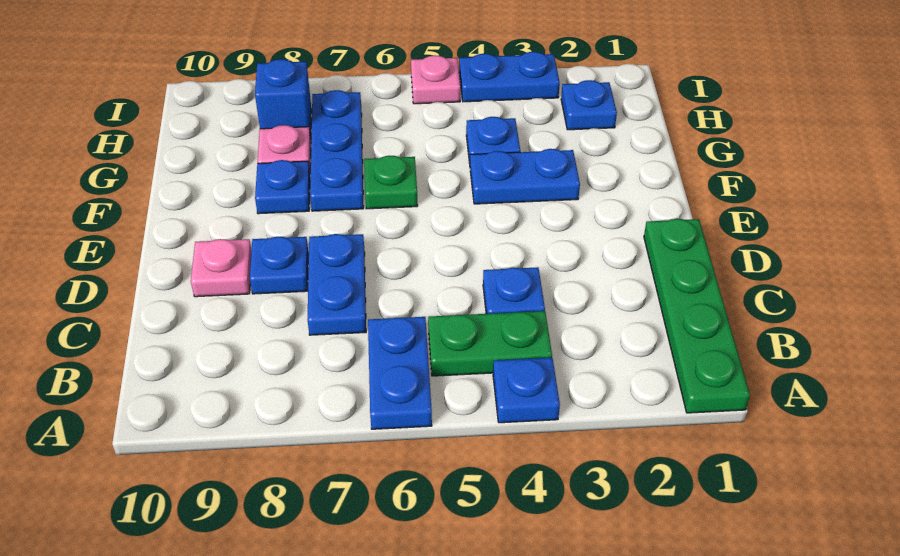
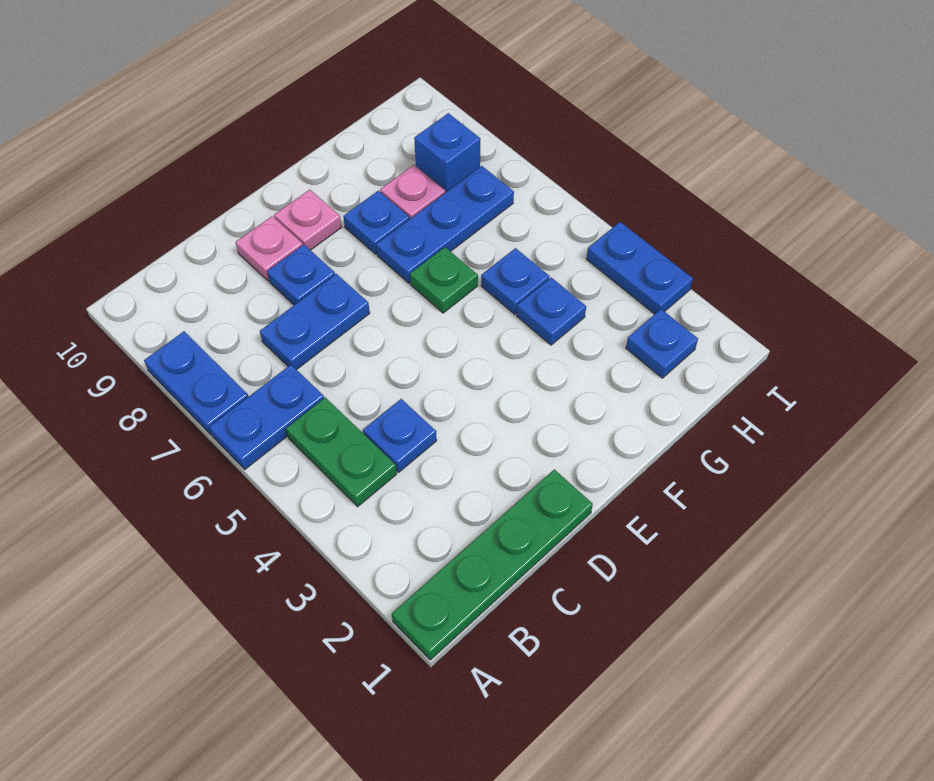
blue 1x1 plate [493,358,560,423] -> blue 1x1 plate moved to [481,248,550,314]
blue 1x2 plate [470,149,580,204] -> blue 1x2 plate moved to [144,331,249,435]
pink 1x1 plate [411,55,460,104] -> pink 1x1 plate moved to [274,190,342,250]

